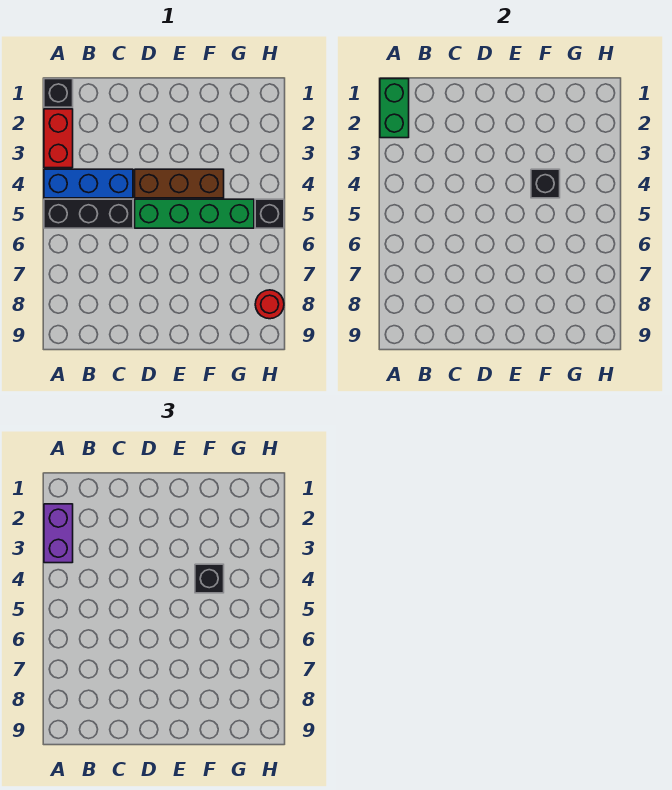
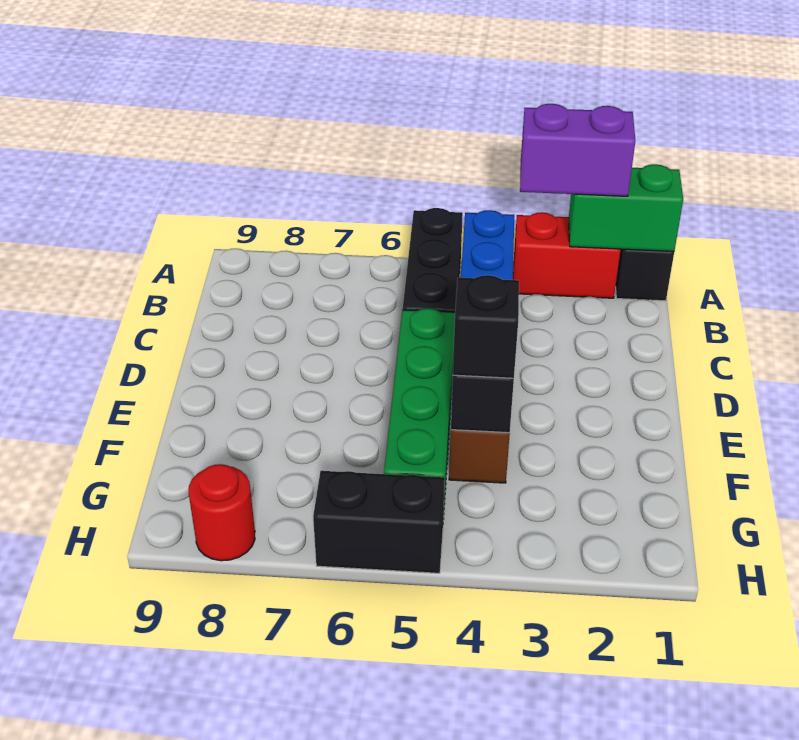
black 1x1 brick [255,199,284,228] -> black 1x2 brick [313,471,445,573]

